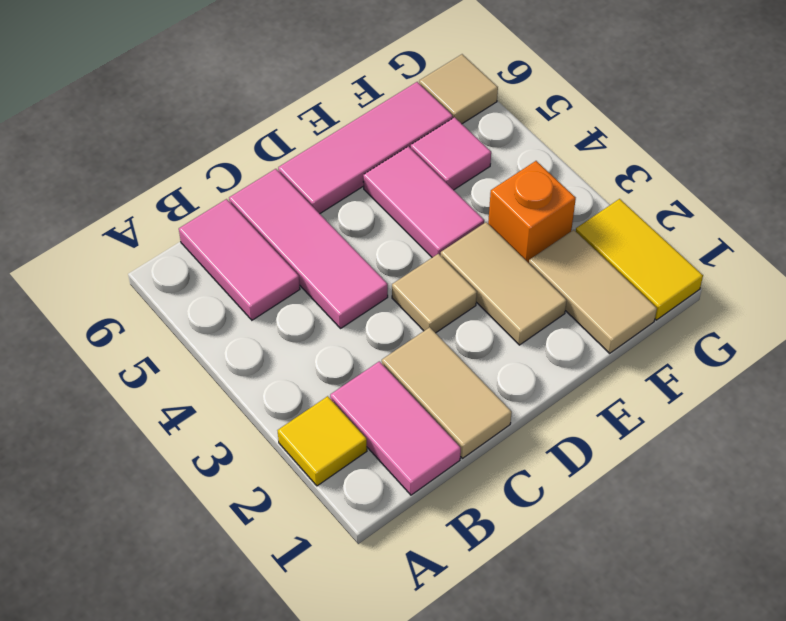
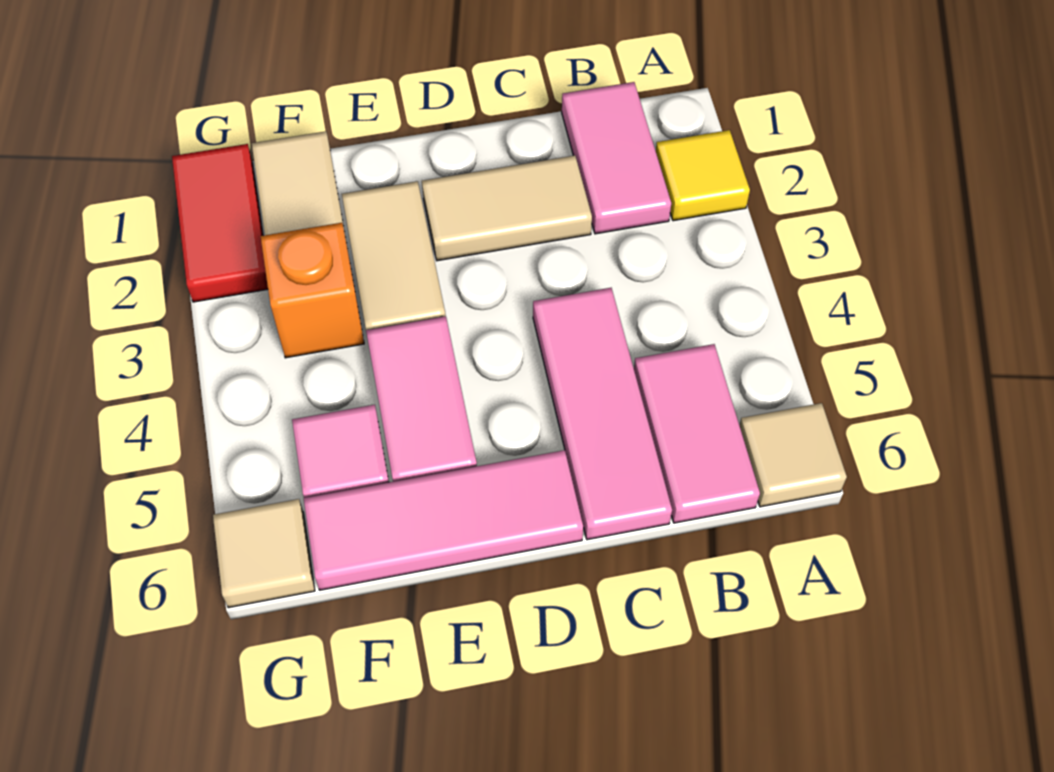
tan 1x2 tile [382,327,512,458] -> tan 1x2 tile turned to [422,155,592,261]
tan 1x1 tile [392,254,477,333] -> tan 1x1 tile moved to [739,403,847,507]
yellow 1x2 tile [576,199,703,320] -> red 1x2 tile [172,144,268,302]

